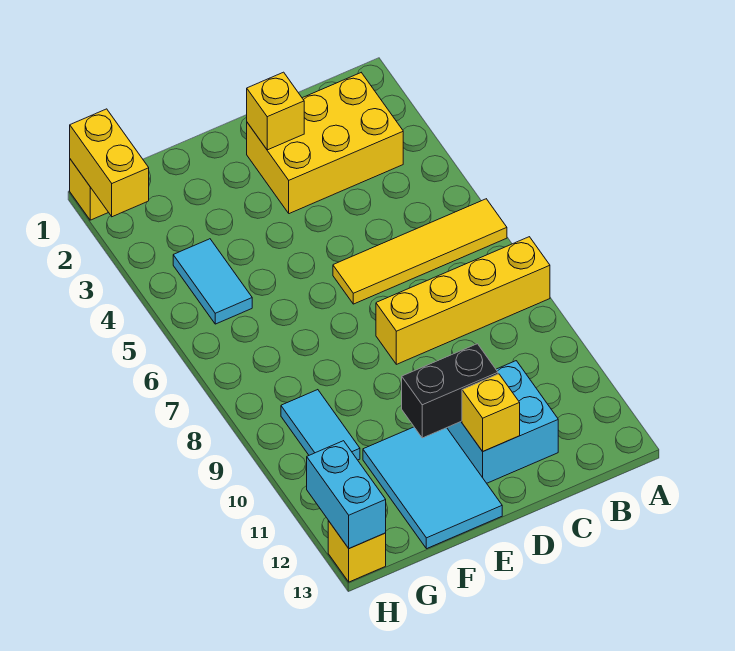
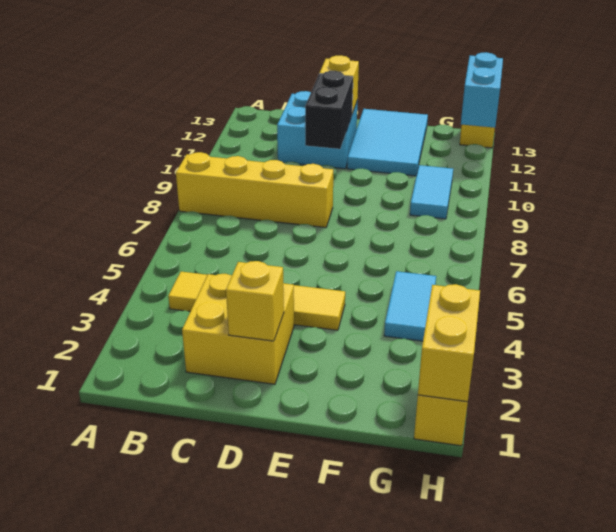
yellow 1x4 tile [333,199,507,304] -> yellow 1x4 tile moved to [168,272,345,330]
yellow 2x3 brick [247,73,403,214] -> yellow 2x2 brick [182,274,294,384]
black 1x2 brick [402,344,498,438] -> black 1x2 brick turned to [305,71,353,149]

